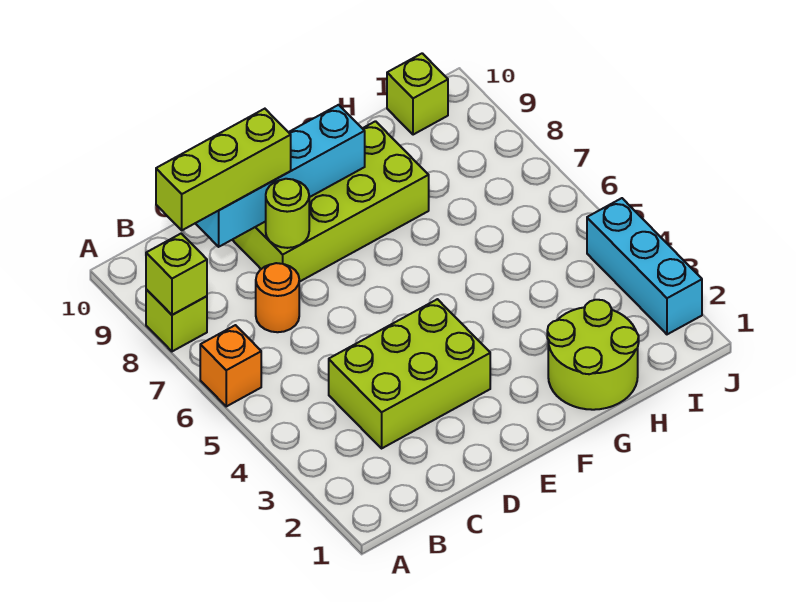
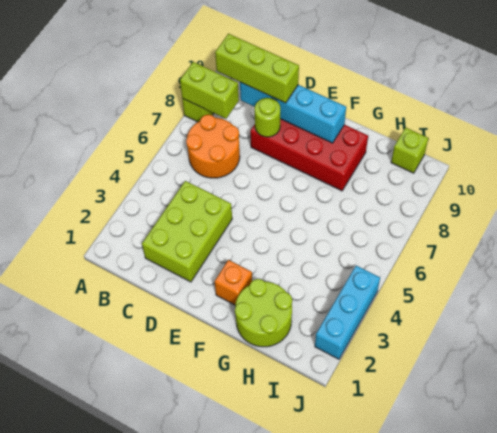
orange 1x1 brick [200,325,261,406] -> orange 1x1 brick moved to [215,260,252,305]
lime 1x1 brick [146,234,207,315] -> lime 1x2 brick [180,62,239,119]
lime 2x3 brick [329,299,490,448] -> lime 2x3 brick turned to [142,181,232,282]
orange 1x1 round brick [256,263,299,332] -> orange 2x2 round brick [186,115,240,178]
lime 2x4 brick [233,121,429,282] -> red 2x4 brick [250,119,368,191]

